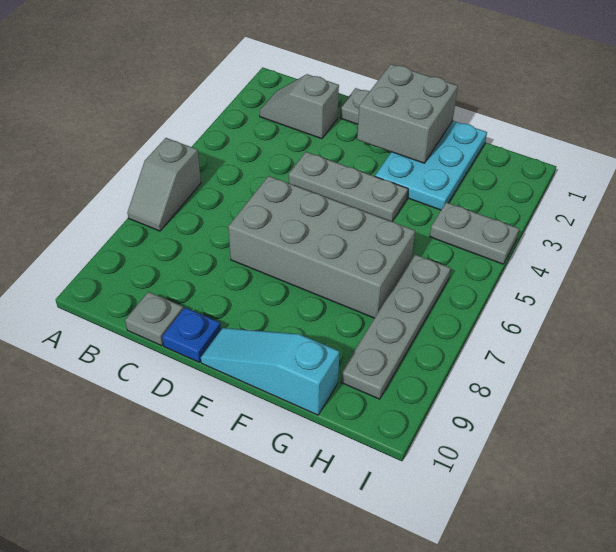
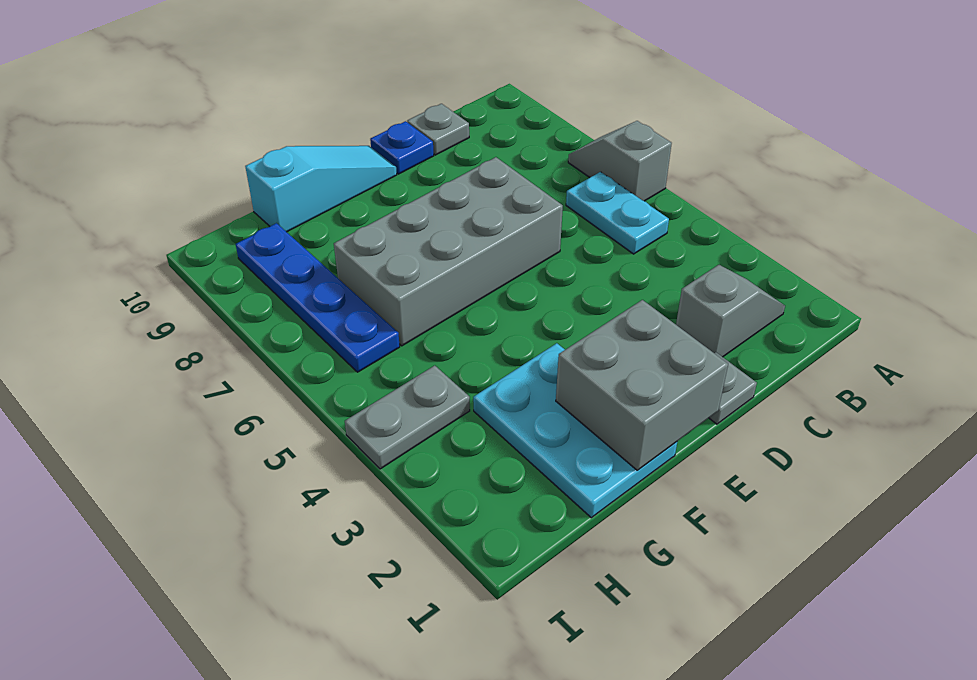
none -> cyan 1x2 plate [566,172,669,254]
grey 1x3 plate [289,152,408,222] -> none
grey 1x4 plate [341,254,451,399] -> blue 1x4 plate [236,223,400,372]

